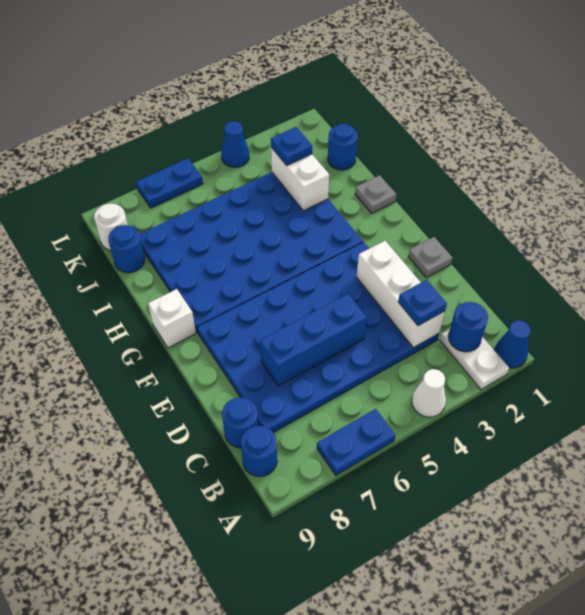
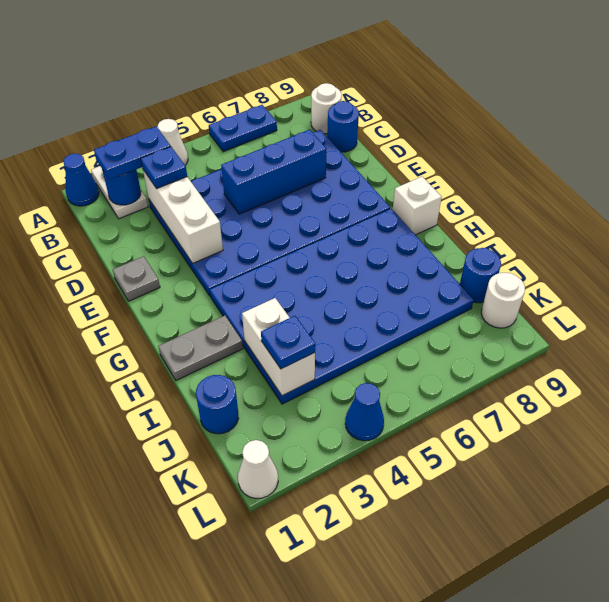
blue 1x1 round brick [241,426,277,477] -> white 1x1 round brick [311,83,342,134]
grey 1x1 plate [355,175,396,213] -> grey 1x2 plate [158,316,243,380]
none -> white 1x1 cone [238,440,278,498]
blue 1x2 plate [136,158,203,208] -> blue 1x2 plate moved to [94,126,171,180]

